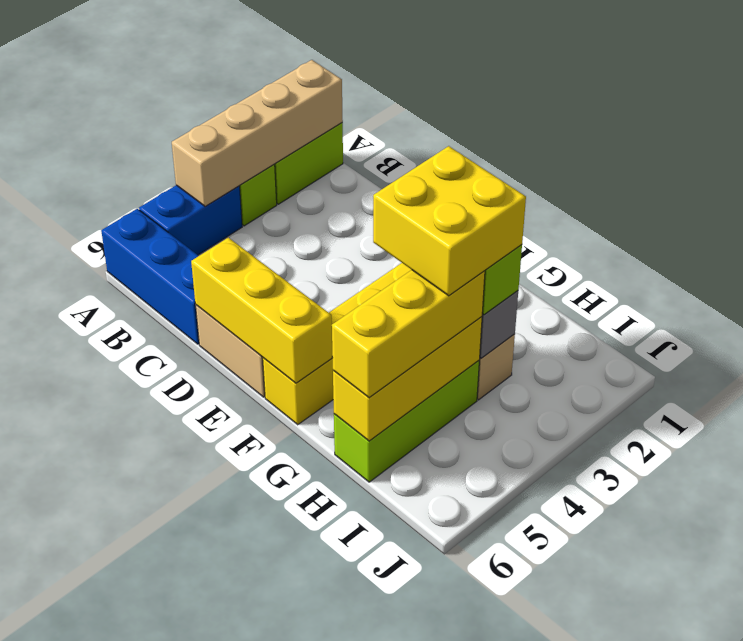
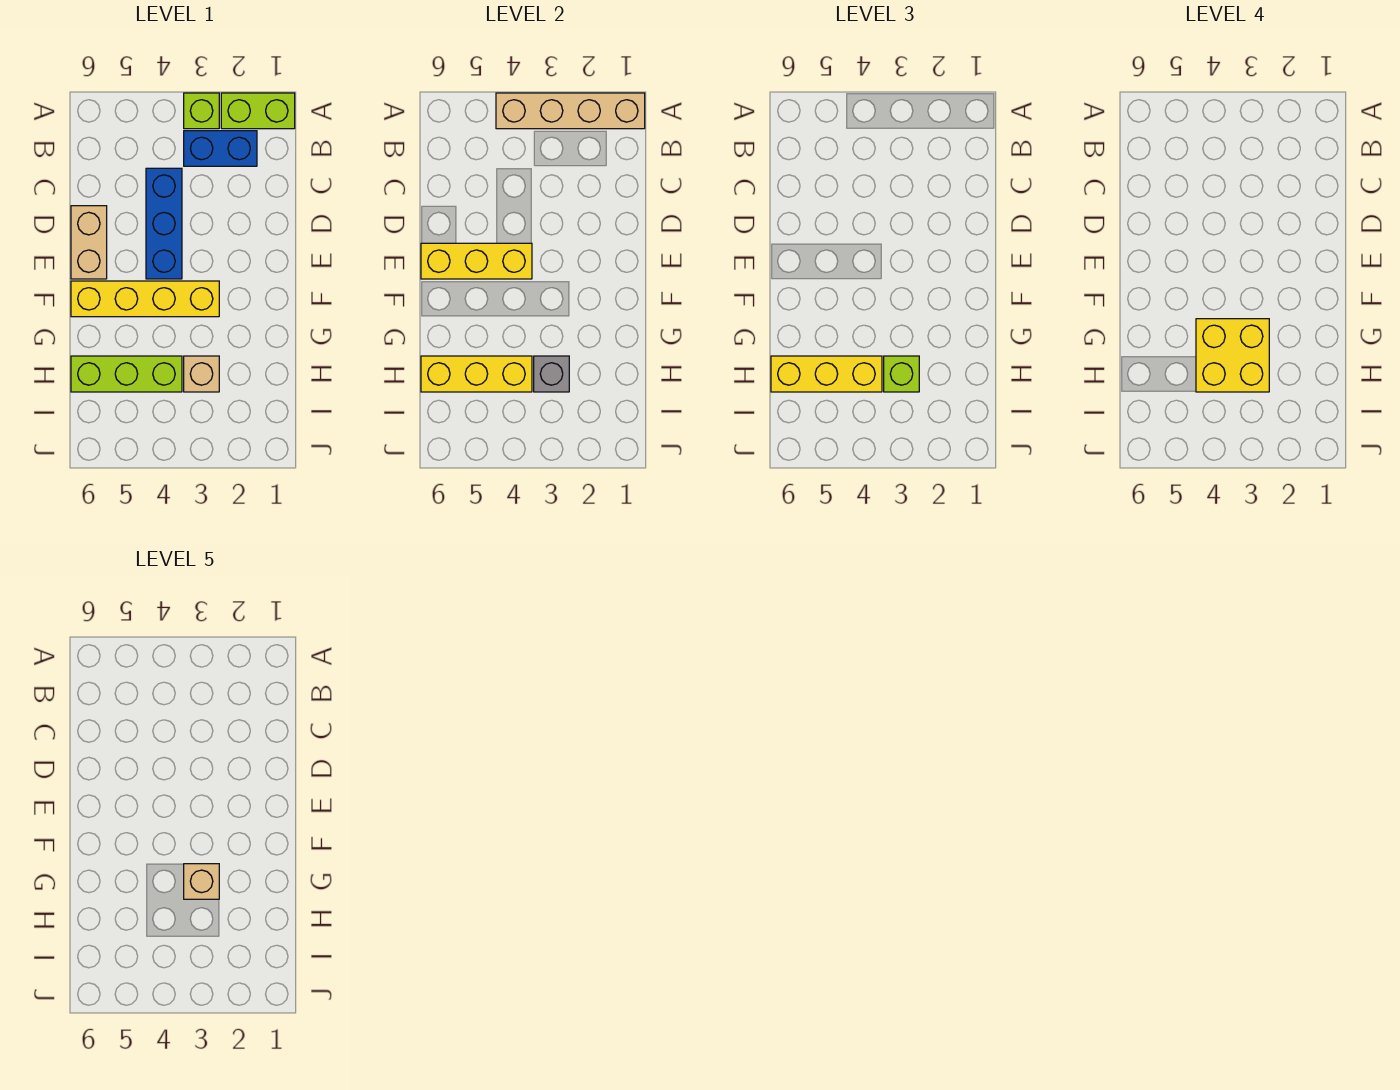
blue 1x2 brick [139,185,242,255] -> blue 1x2 brick moved to [184,131,257,166]
blue 1x3 brick [101,209,199,344] -> blue 1x3 brick moved to [146,168,182,279]
yellow 1x3 brick [191,238,333,383] -> yellow 1x3 brick turned to [421,243,532,279]
none -> tan 1x1 brick [184,864,219,899]

